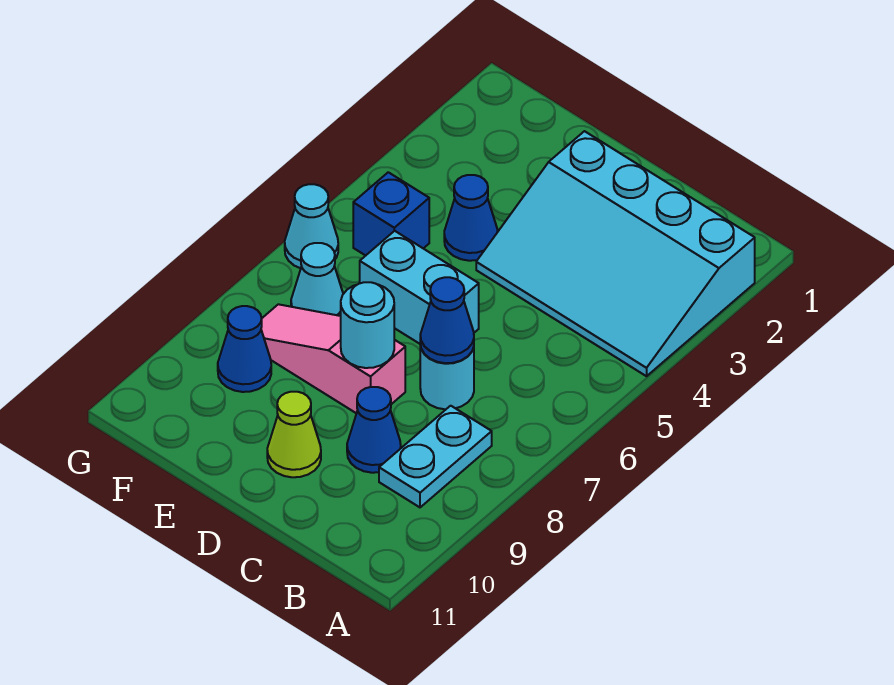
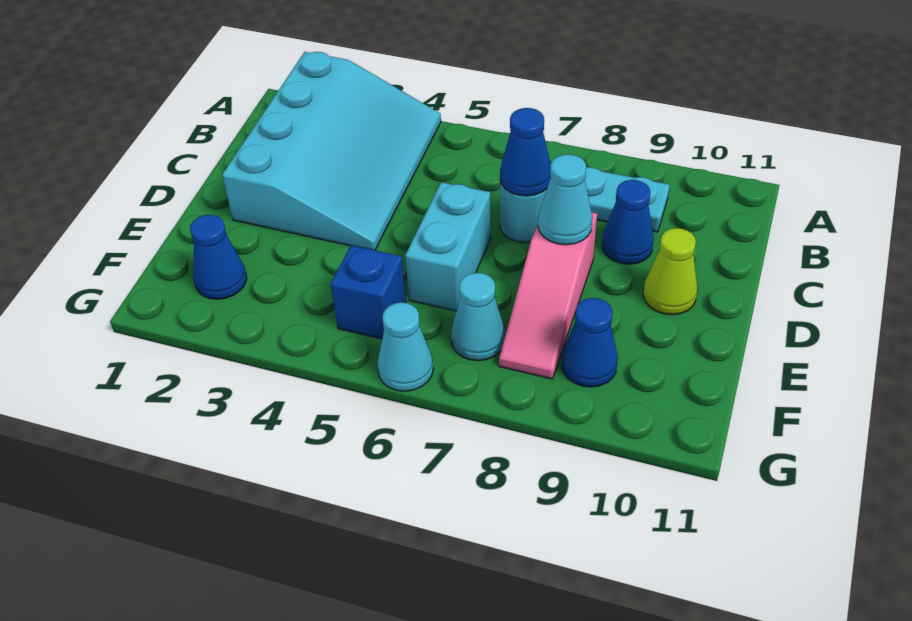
cyan 1x1 round brick [341,282,394,368] -> cyan 1x1 cone [538,154,592,245]
blue 1x1 cone [444,175,498,261] -> blue 1x1 cone moved to [190,215,247,299]

